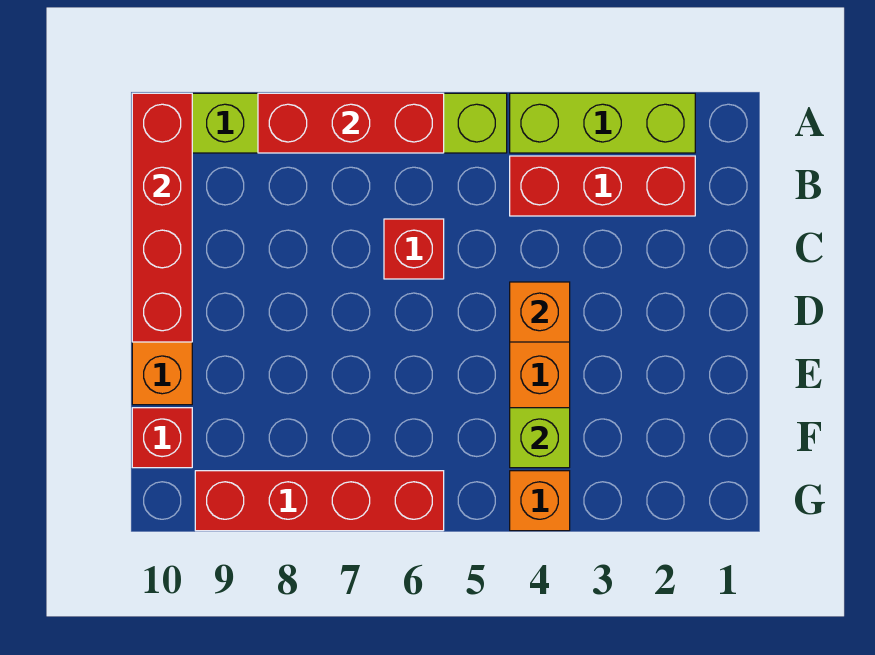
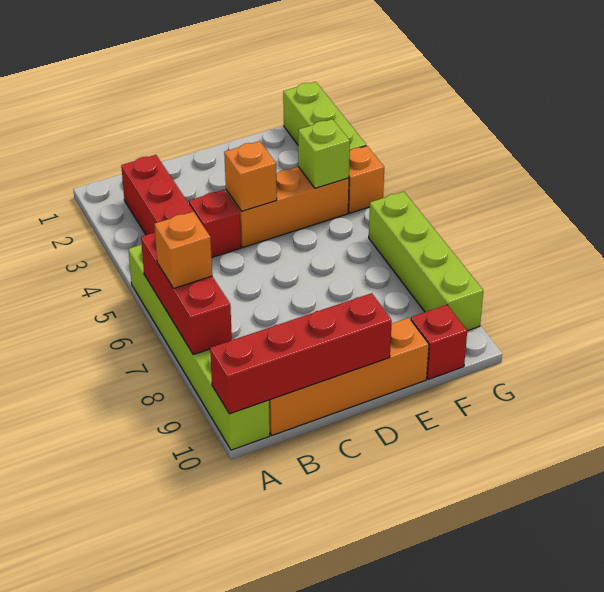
lime 1x3 brick [510,93,695,153] -> lime 1x3 brick moved to [283,82,366,150]
none -> orange 1x1 brick [154,211,212,288]
red 1x1 brick [384,219,444,279] -> red 1x1 brick moved to [189,190,241,258]
red 1x4 brick [195,471,444,531] -> lime 1x4 brick [369,192,483,331]

